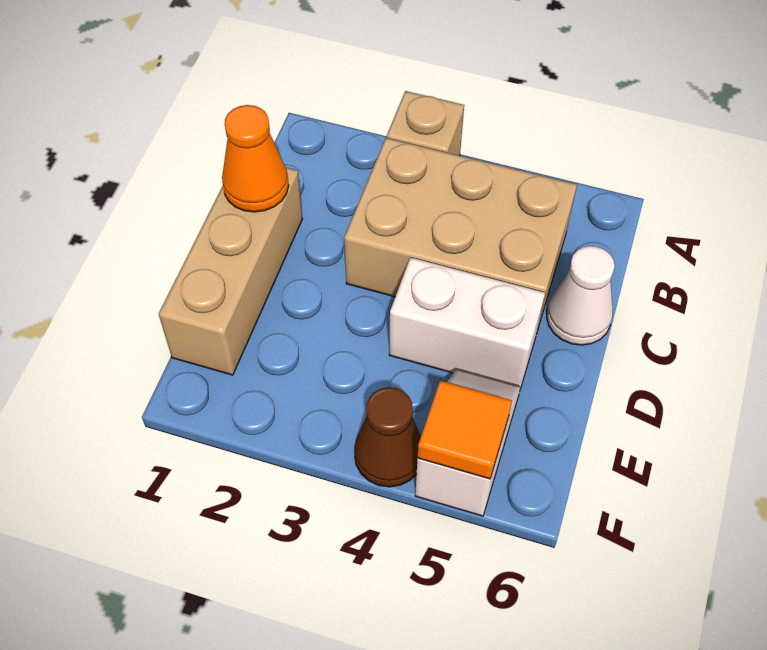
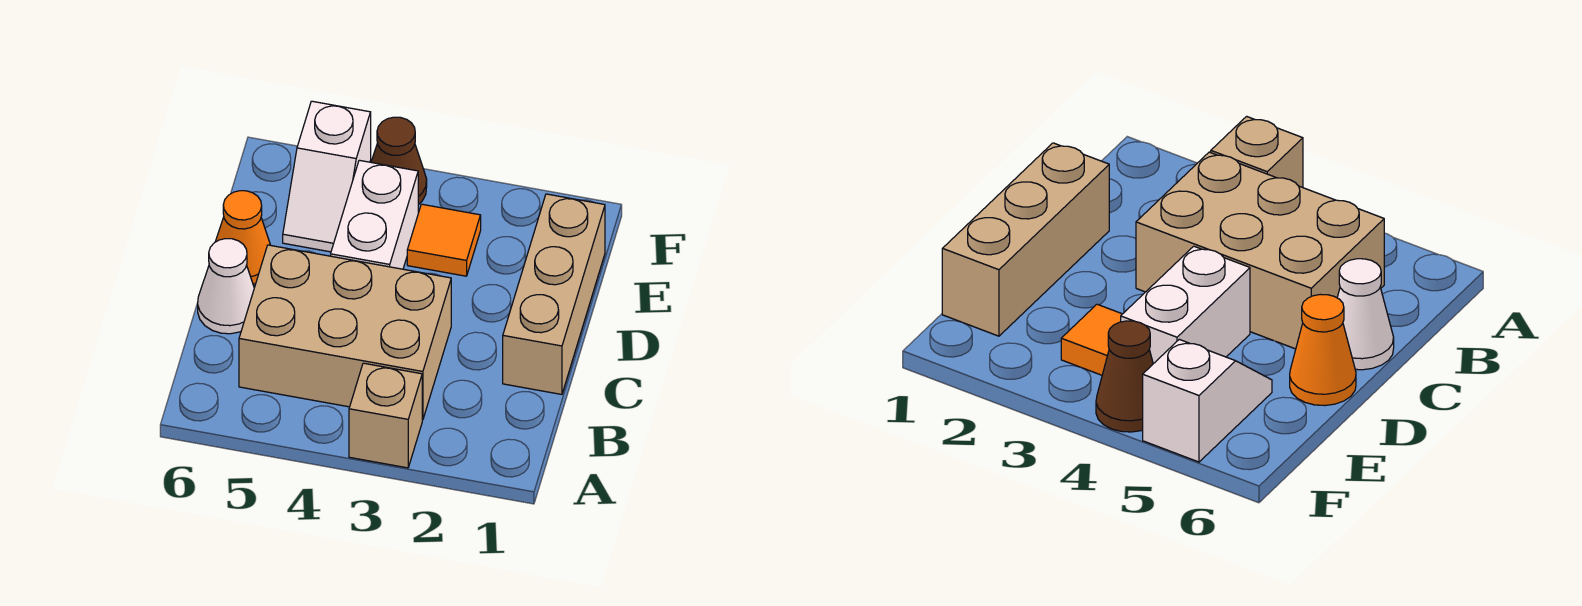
orange 1x1 cone [222,105,289,212] -> orange 1x1 cone moved to [215,191,270,284]
white 1x2 brick [389,257,545,388] -> white 1x2 brick turned to [331,160,418,269]
orange 1x1 tile [418,381,512,479] -> orange 1x1 tile moved to [407,204,481,276]

